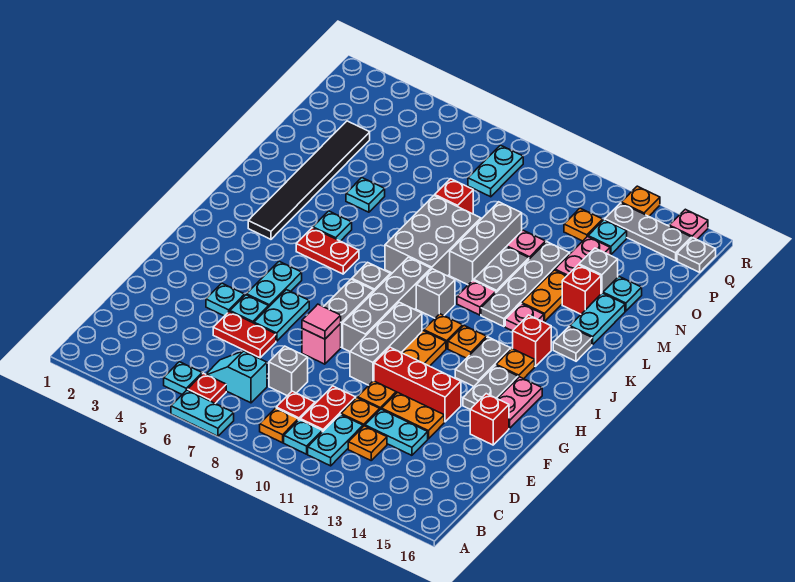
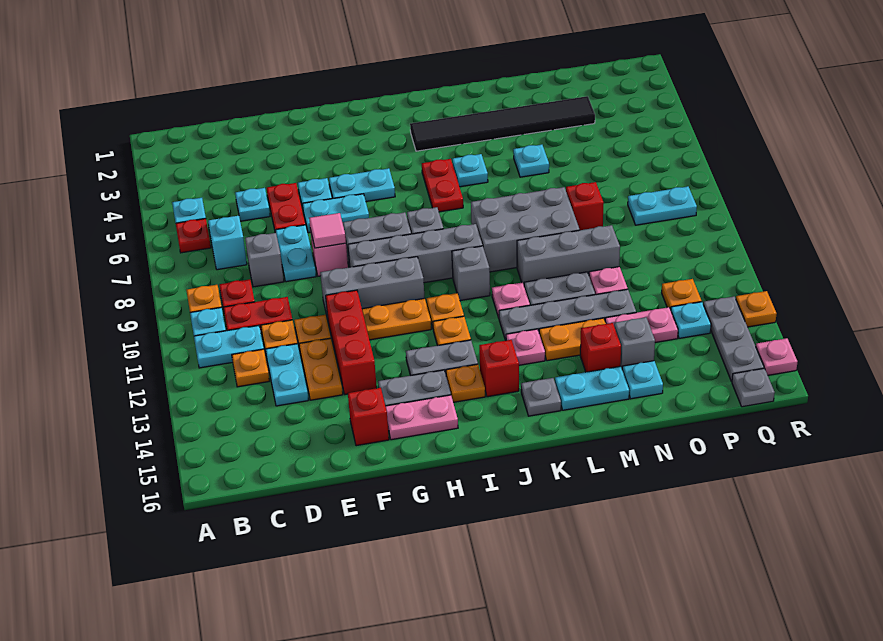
cyan 1x2 plate [171,390,234,436] -> cyan 1x2 plate moved to [275,225,316,282]
cyan 1x1 plate [206,283,245,316] -> cyan 1x1 plate moved to [235,188,270,221]

